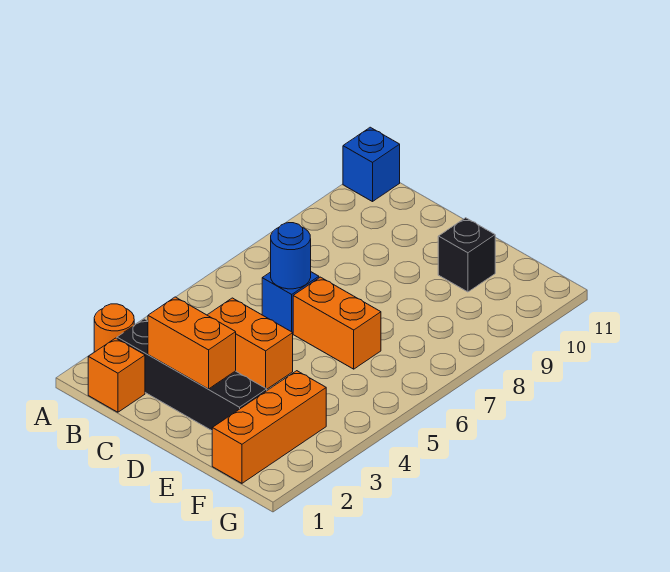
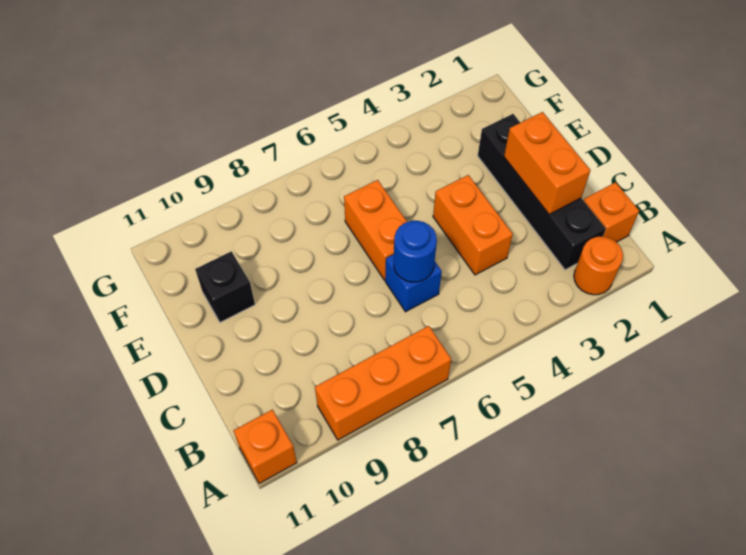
blue 1x1 brick [343,127,400,202] -> orange 1x1 brick [233,410,297,484]
orange 1x3 brick [212,371,326,483] -> orange 1x3 brick moved to [315,326,451,440]

